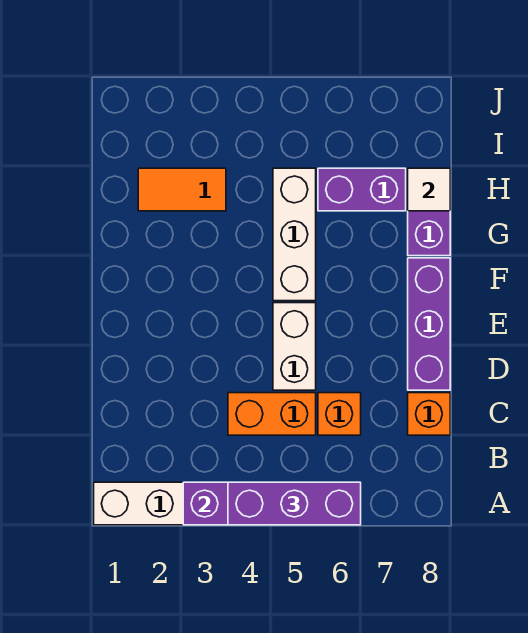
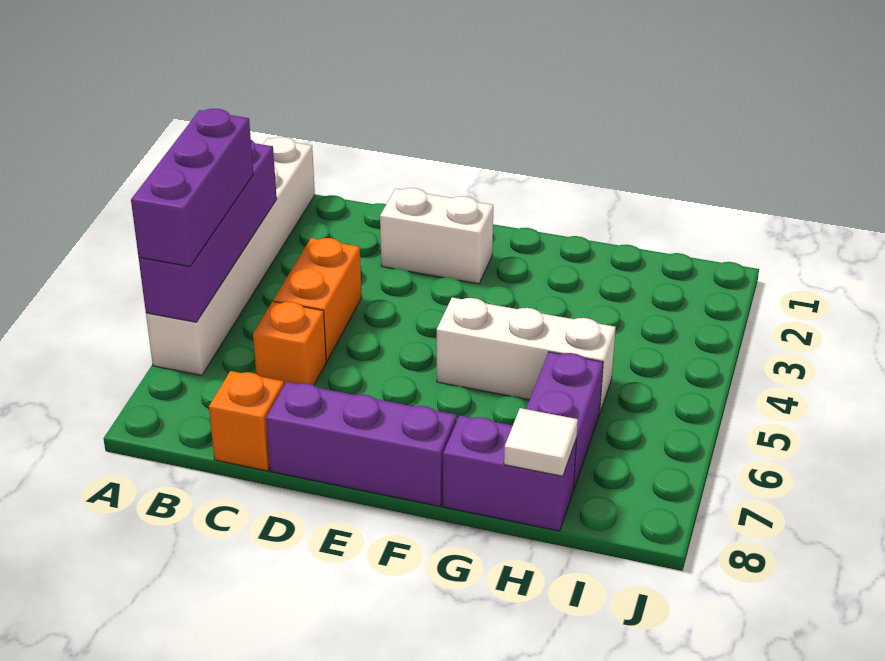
white 1x2 brick [273,303,316,390] -> white 1x2 brick moved to [380,188,493,284]
orange 1x2 tile [138,168,226,211] -> none

